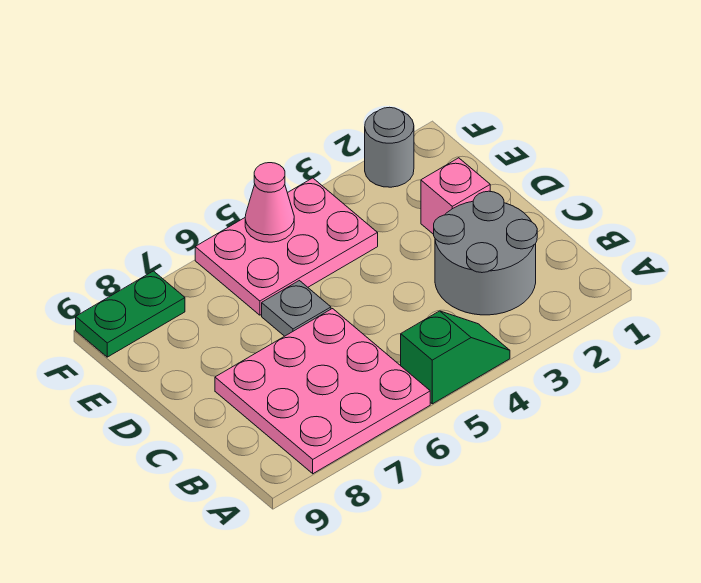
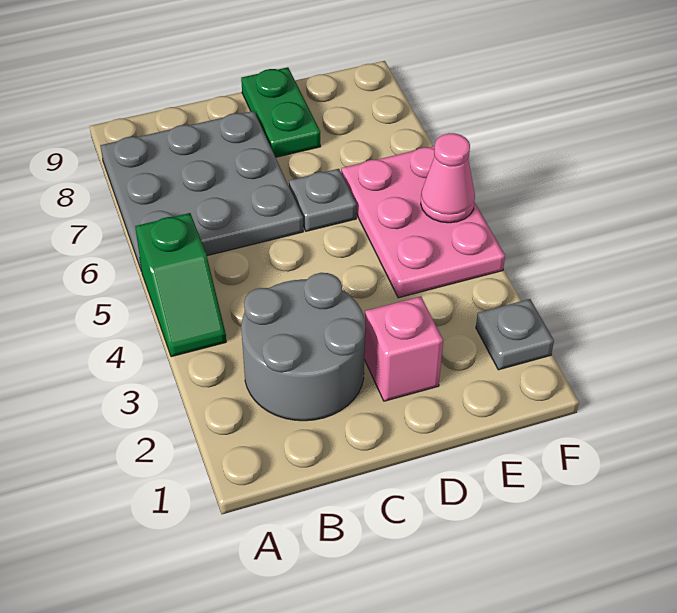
pink 3x3 plate [215,309,430,474] -> grey 3x3 plate [100,111,303,271]
grey 1x1 round brick [365,107,414,187] -> grey 1x1 plate [476,299,554,370]
green 1x2 plate [76,271,185,357] -> green 1x2 plate moved to [241,67,321,157]

